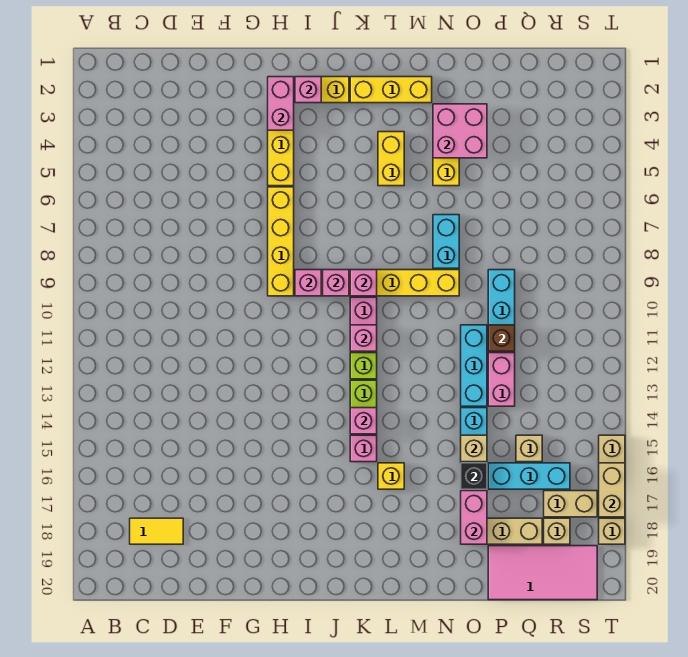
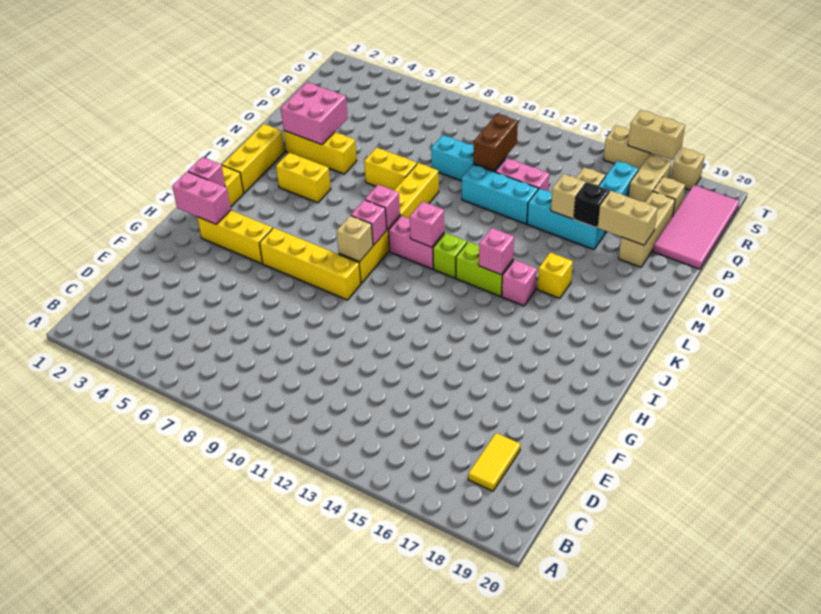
pink 1x1 brick [295,270,321,296] -> tan 1x1 brick [337,216,373,262]
cyan 1x2 brick [433,215,459,268] -> yellow 1x2 brick [364,148,417,190]
pink 1x2 brick [461,491,487,544] -> tan 1x2 brick [598,191,658,245]
brown 1x1 brick [488,325,515,351] -> brown 1x2 brick [474,114,518,171]

